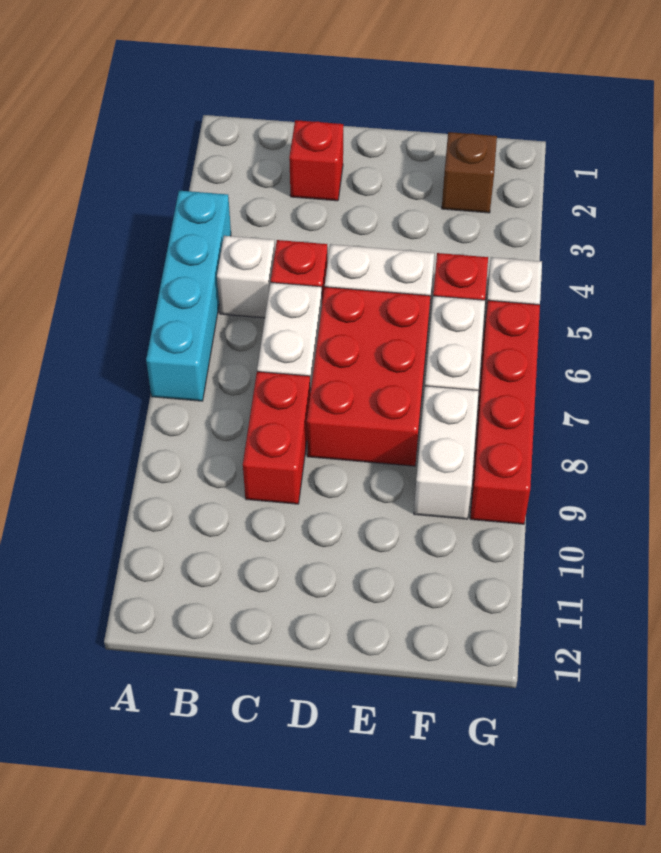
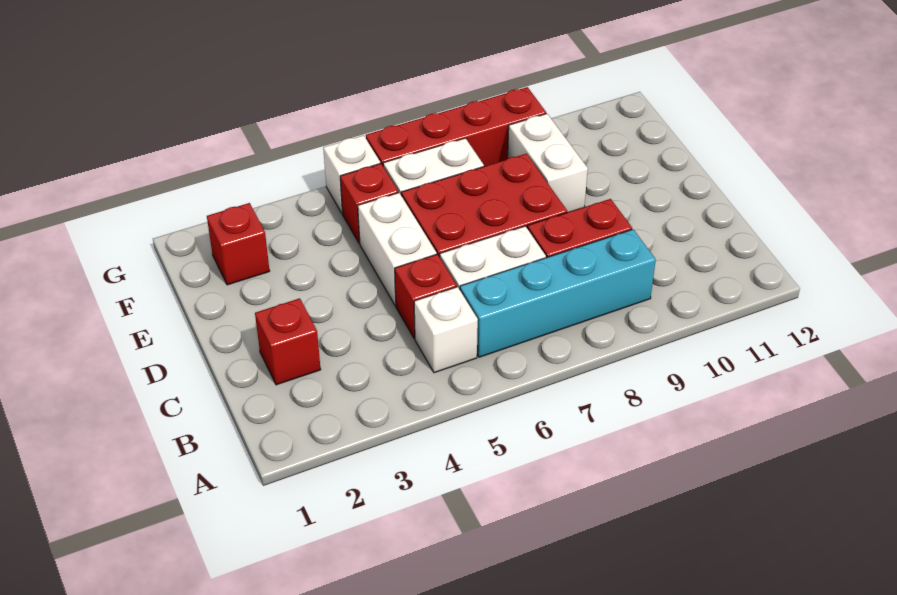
cyan 1x4 brick [146,191,231,401] -> cyan 1x4 brick moved to [460,229,656,357]
brown 1x1 brick [442,132,497,213] -> red 1x1 brick [207,203,270,285]
white 1x2 brick [414,386,479,519] -> white 1x2 brick turned to [508,114,588,212]

